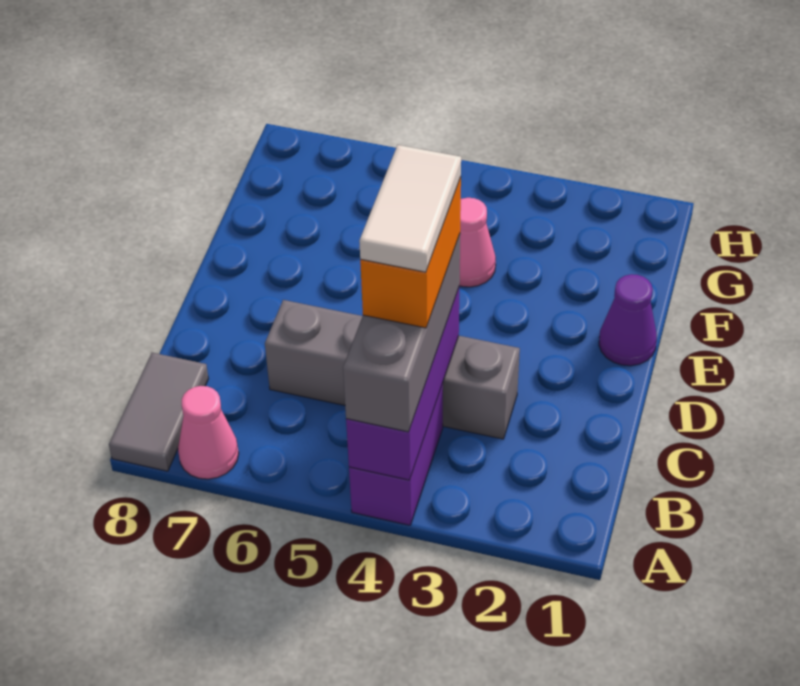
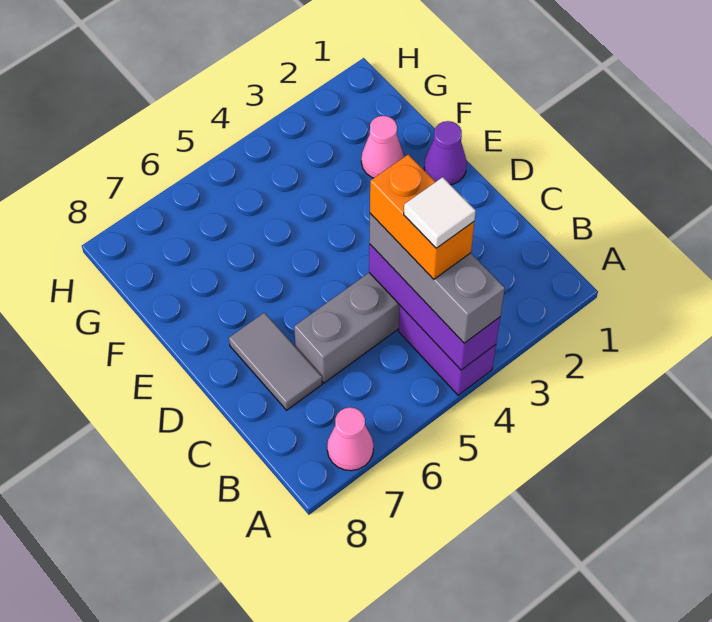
grey 1x2 tile [109,353,208,471] -> grey 1x2 tile moved to [229,313,322,410]
white 1x2 tile [359,145,461,272] -> white 1x1 tile [404,177,476,248]
pink 1x1 cone [459,198,496,287] -> pink 1x1 cone moved to [361,116,404,178]

